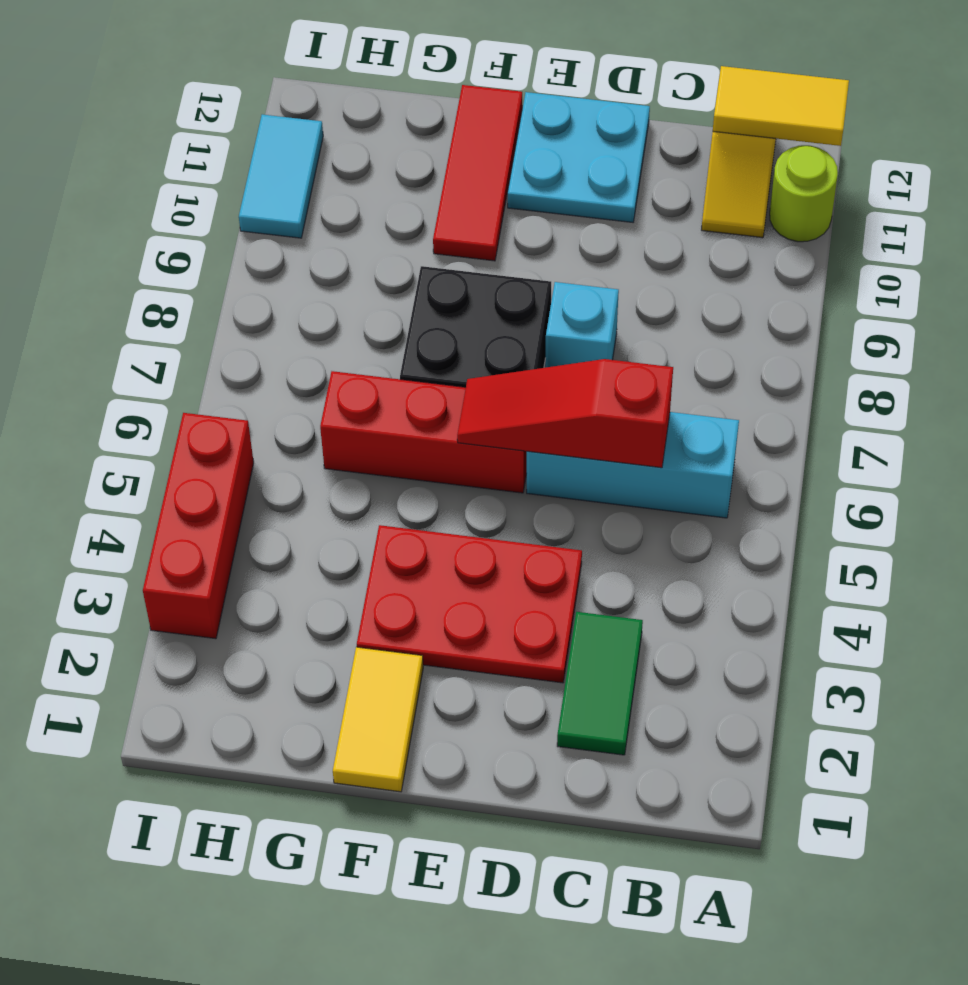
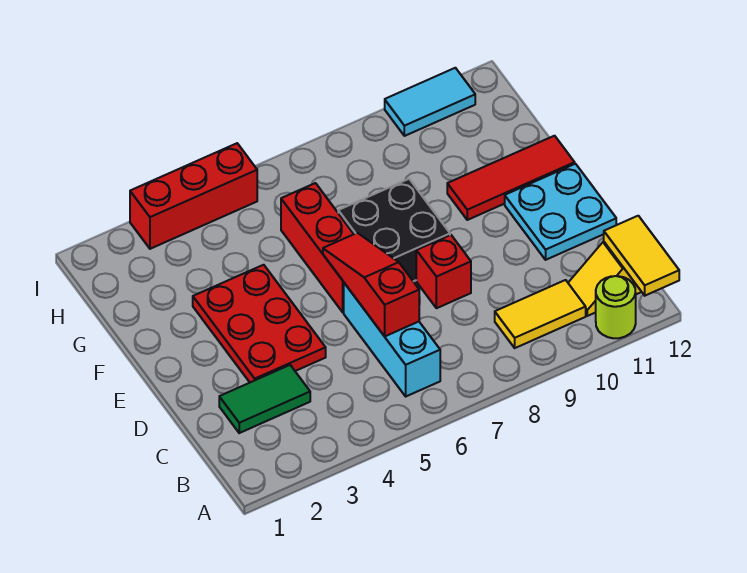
cyan 1x1 brick [545,282,619,368] -> red 1x1 brick [416,235,471,308]
yellow 1x2 tile [333,647,423,792] -> yellow 1x2 tile moved to [495,280,586,348]

